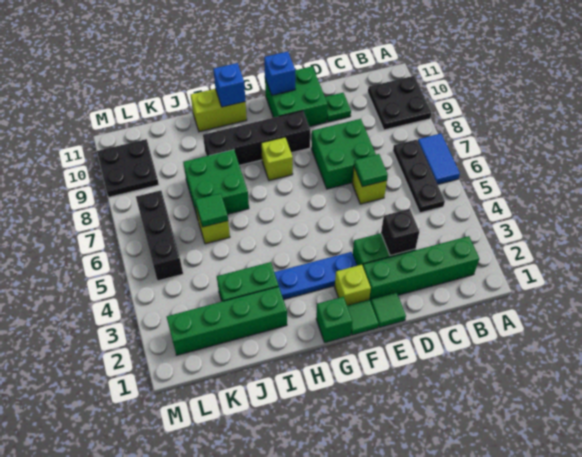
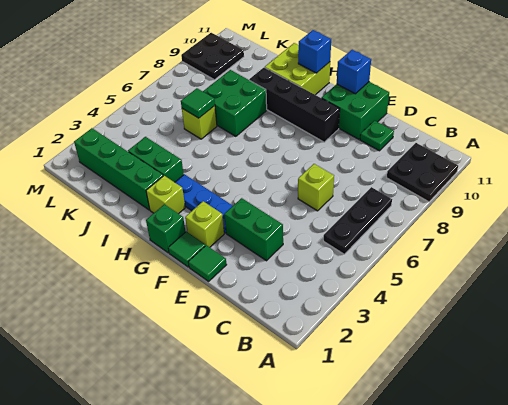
blue 1x2 tile [418,134,460,184] -> none
green 1x4 brick [363,236,479,301] -> none
black 1x1 brick [381,209,419,256] -> none
green 1x1 tile [354,154,388,187] -> none
green 2x2 brick [311,119,376,189] -> none
lime 1x1 brick [261,137,293,181] -> lime 1x1 brick moved to [146,176,185,214]
lime 1x2 brick [191,89,247,132] -> lime 2x2 brick [265,43,330,95]
black 1x3 brick [136,190,183,281] -> none

